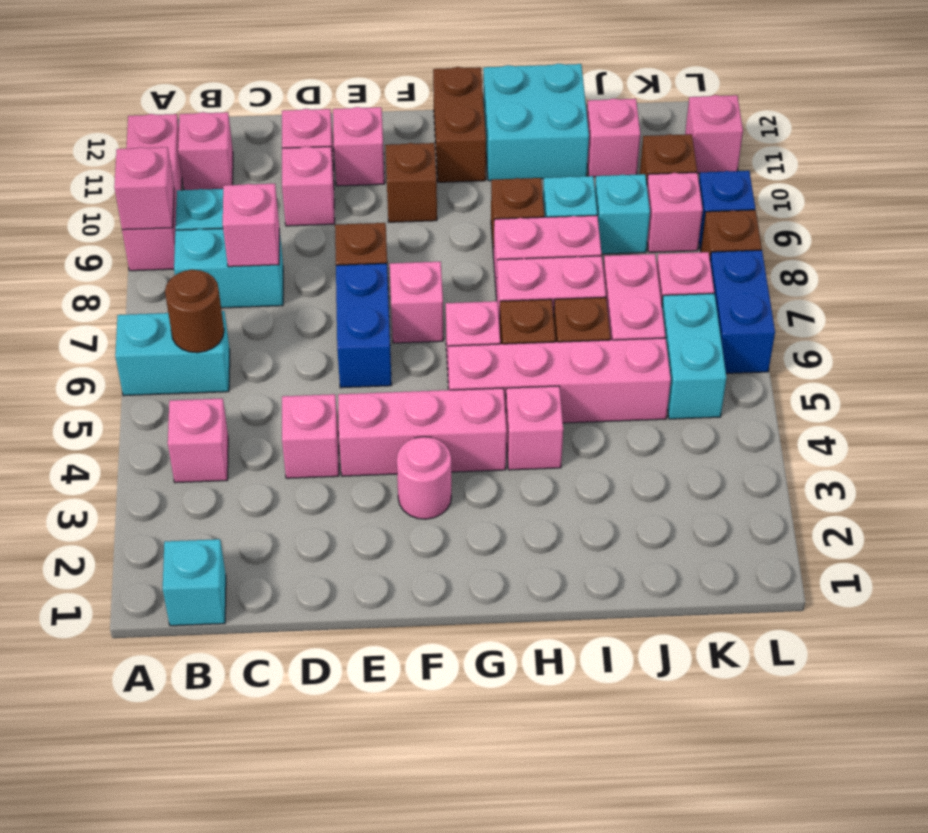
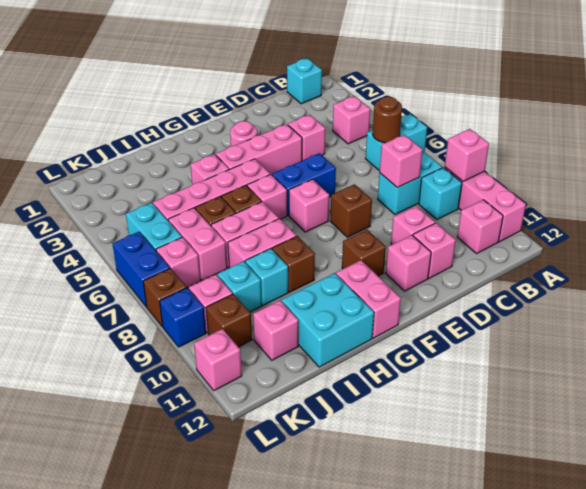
blue 1x2 brick [336,263,392,388] -> blue 1x2 brick turned to [272,153,336,215]
brown 1x2 brick [433,67,486,182] -> pink 1x2 brick [336,260,401,338]

